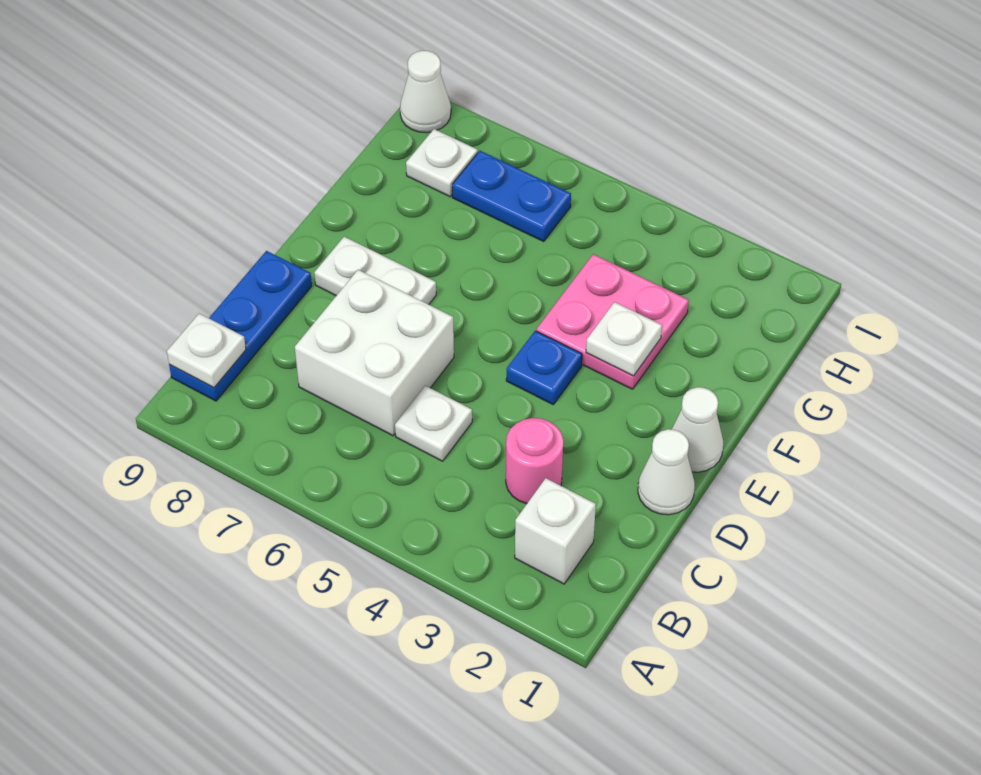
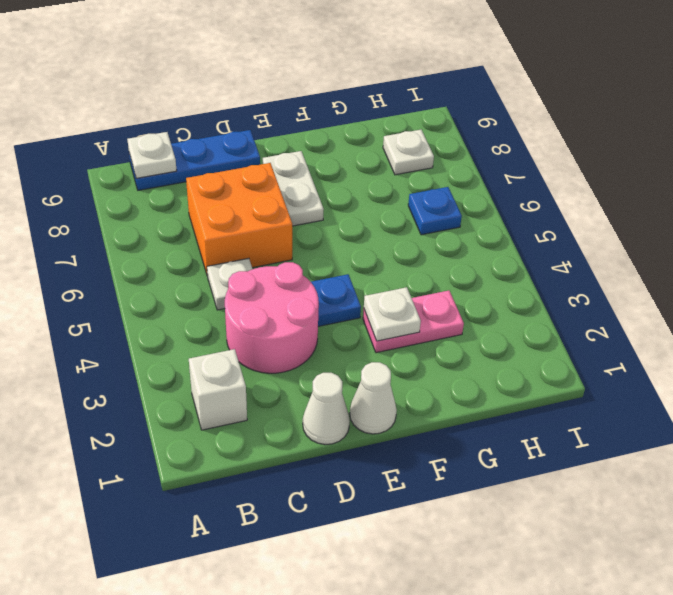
pink 1x1 round brick [506,418,563,504] -> pink 2x2 round brick [225,262,319,373]
white 2x2 brick [295,270,454,436] -> orange 2x2 brick [186,163,292,276]
pink 2x2 plate [536,254,689,389] -> pink 1x2 plate [363,291,464,353]
blue 1x2 plate [452,151,571,241] -> blue 1x1 plate [408,187,462,235]
white 1x1 cone [400,51,451,133] -> none

